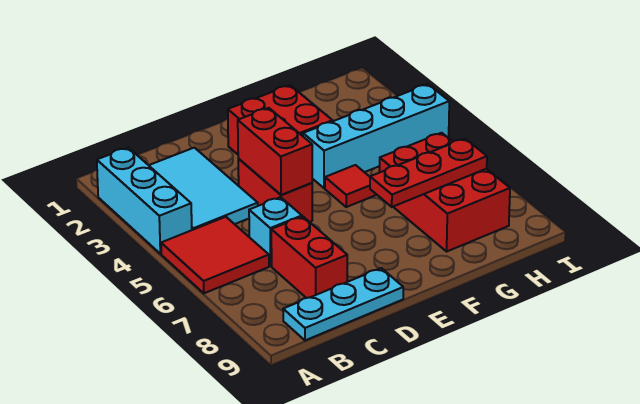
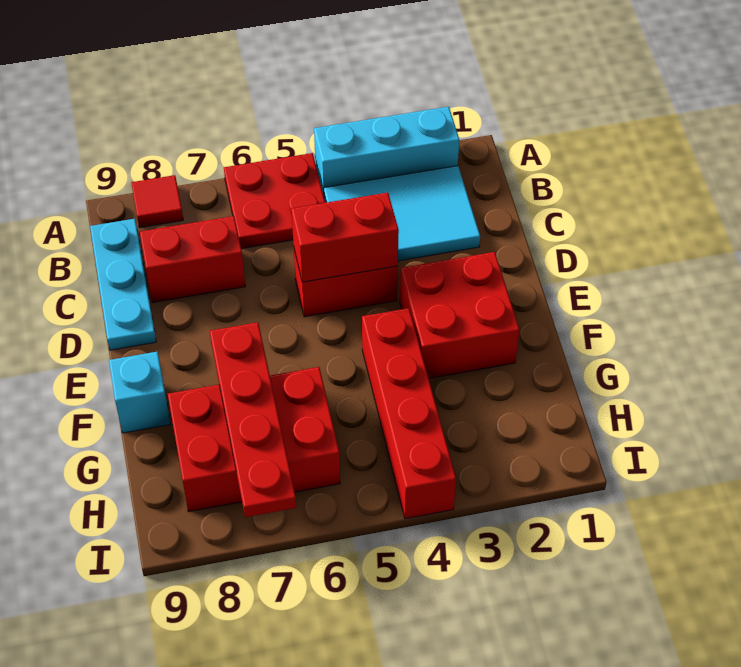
red 2x2 tile [161,217,269,293] -> red 2x2 plate [224,153,325,249]
cyan 1x1 brick [249,197,302,266] -> cyan 1x1 brick moved to [109,352,170,433]
cyan 1x4 brick [303,84,449,188] -> red 1x4 brick [362,308,456,519]
red 1x1 tile [325,165,377,207] -> red 1x1 tile moved to [131,175,183,228]
red 1x3 plate [370,139,487,207] -> red 1x4 plate [210,322,297,517]

